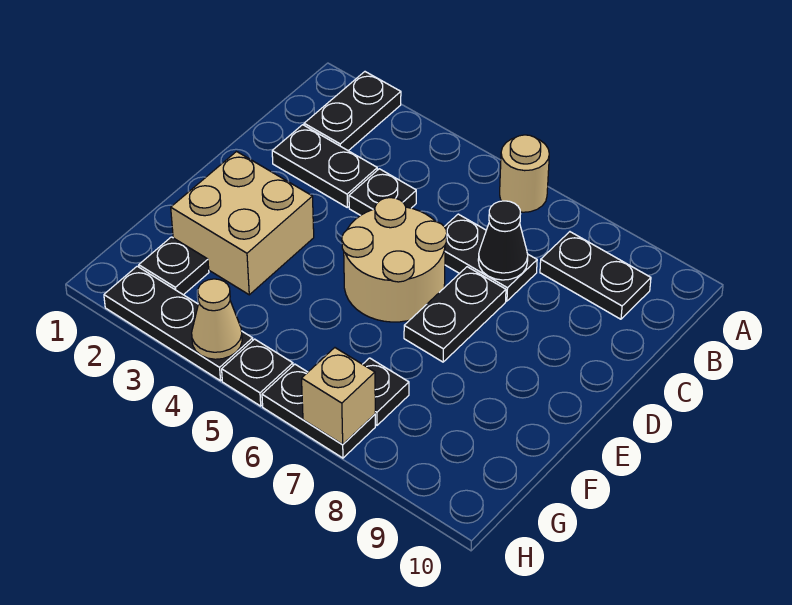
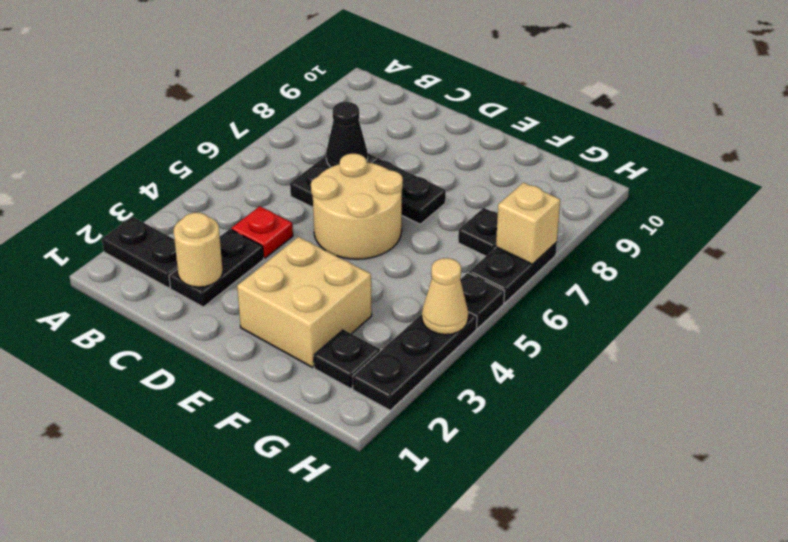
tan 1x1 round brick [500,135,549,212] -> tan 1x1 round brick moved to [174,213,223,287]
black 1x2 plate [540,232,651,319] -> none
black 1x1 plate [349,169,416,215] -> red 1x1 plate [231,206,293,258]

